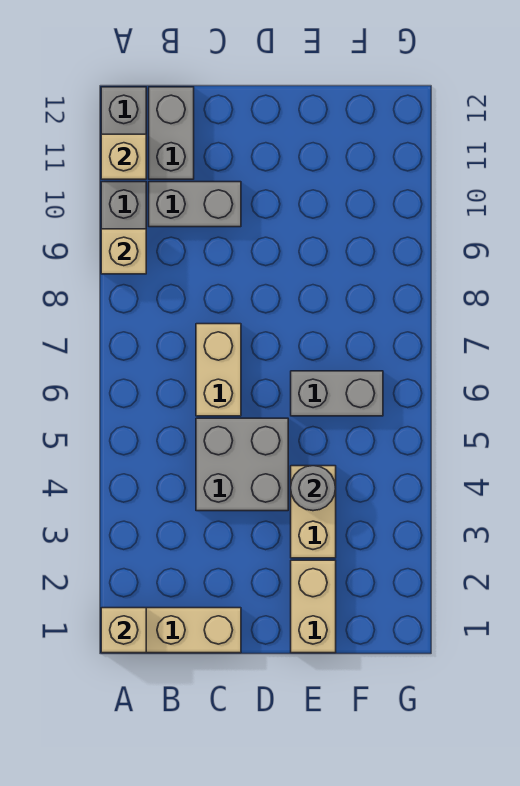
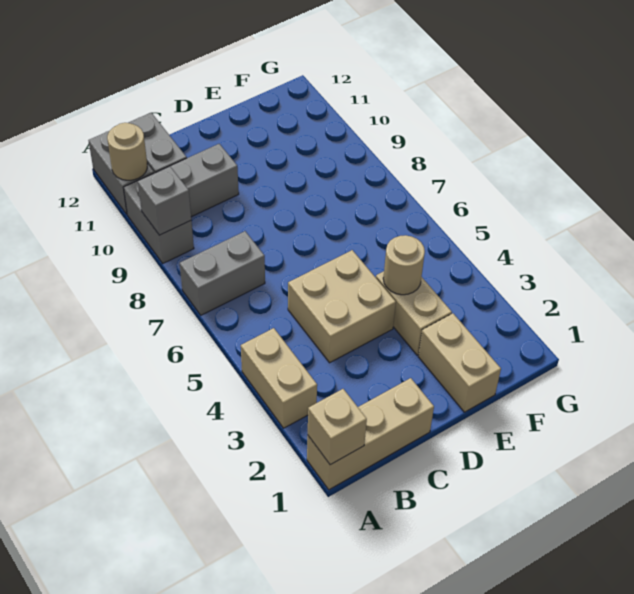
tan 1x1 brick [101,229,146,274] -> grey 1x1 brick [138,167,191,235]
tan 1x1 brick [101,134,146,179] -> tan 1x1 round brick [107,123,147,180]
grey 2x2 brick [196,418,288,511] -> tan 2x2 brick [288,250,396,363]
tan 1x2 brick [196,324,241,416] -> tan 1x2 brick moved to [241,328,317,428]
grey 1x1 round brick [291,466,336,511] -> tan 1x1 round brick [383,235,425,295]
grey 1x2 brick [291,371,383,416] -> grey 1x2 brick moved to [180,231,265,315]

